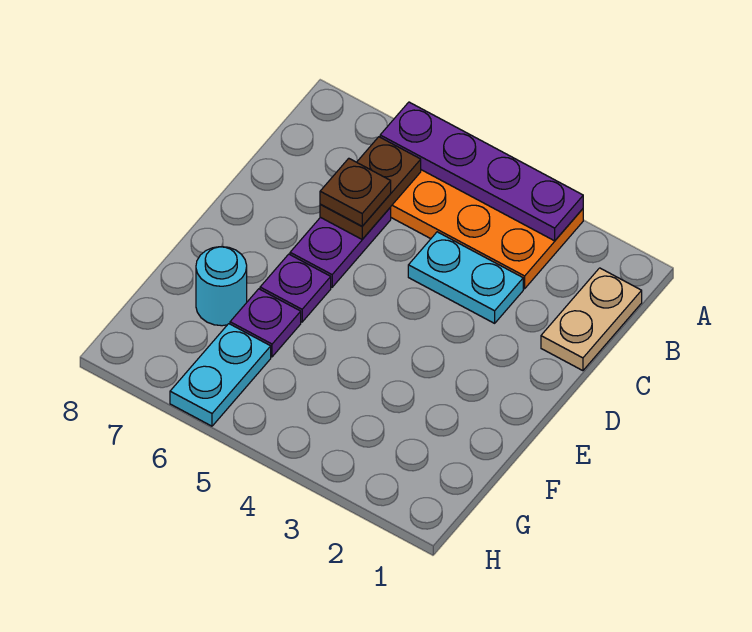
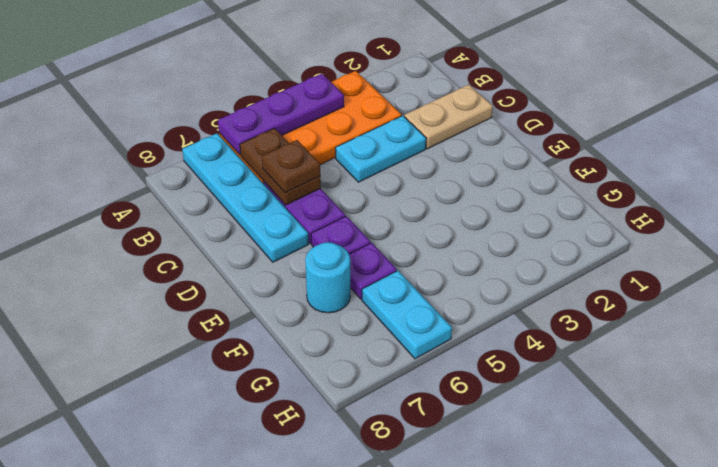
purple 1x4 plate [380,102,583,241] -> purple 1x3 plate [218,74,344,155]
none -> cyan 1x4 plate [182,133,309,262]
tan 1x2 plate [541,268,642,371] -> tan 1x2 plate turned to [404,85,493,149]

